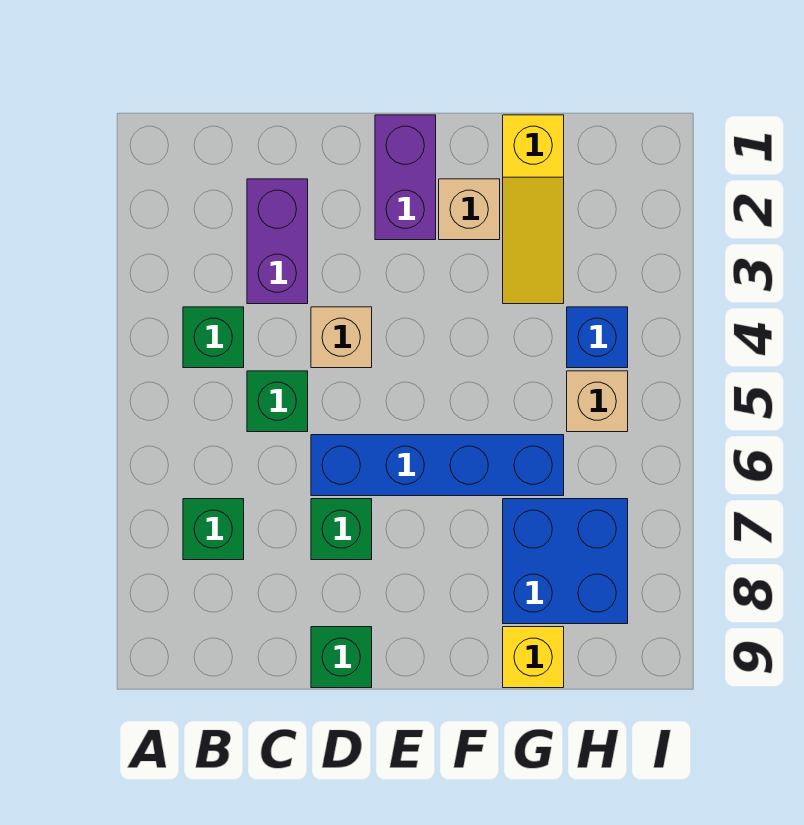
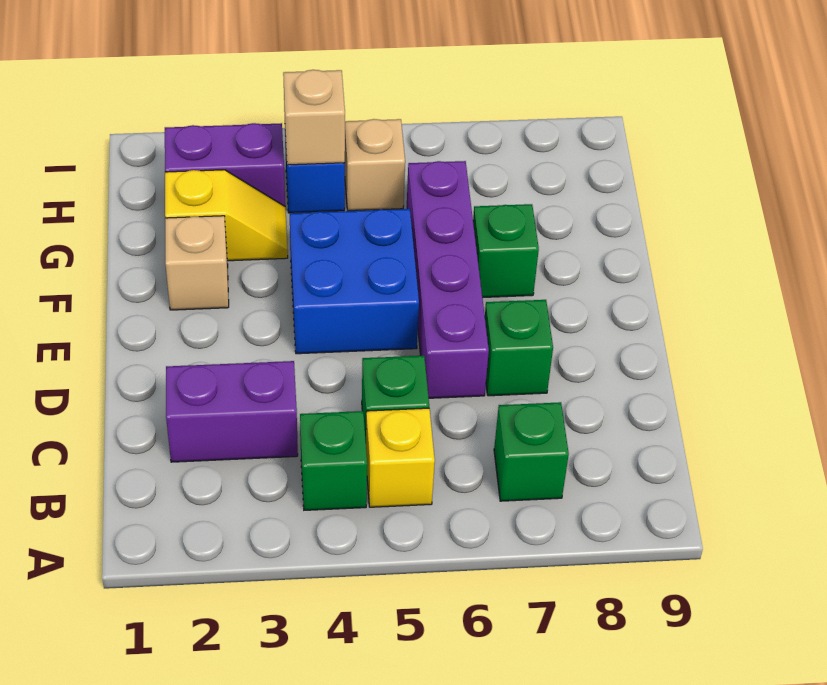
tan 1x1 brick [311,307,372,368] -> tan 1x1 brick moved to [283,70,345,165]
blue 1x4 brick [311,435,564,496] -> purple 1x4 brick [407,161,489,398]
green 1x1 brick [311,627,372,688] -> green 1x1 brick moved to [473,204,539,298]
purple 1x2 brick [375,115,436,240] -> purple 1x2 brick moved to [165,123,285,206]
yellow 1x3 slope [503,115,564,304] -> yellow 1x2 slope [165,170,288,261]
blue 2x2 brick [503,499,628,624] -> blue 2x2 brick moved to [290,209,419,354]
yellow 1x1 brick [503,627,564,688] -> yellow 1x1 brick moved to [366,408,435,507]

